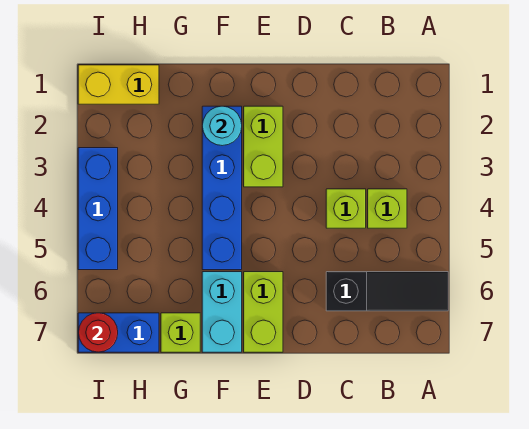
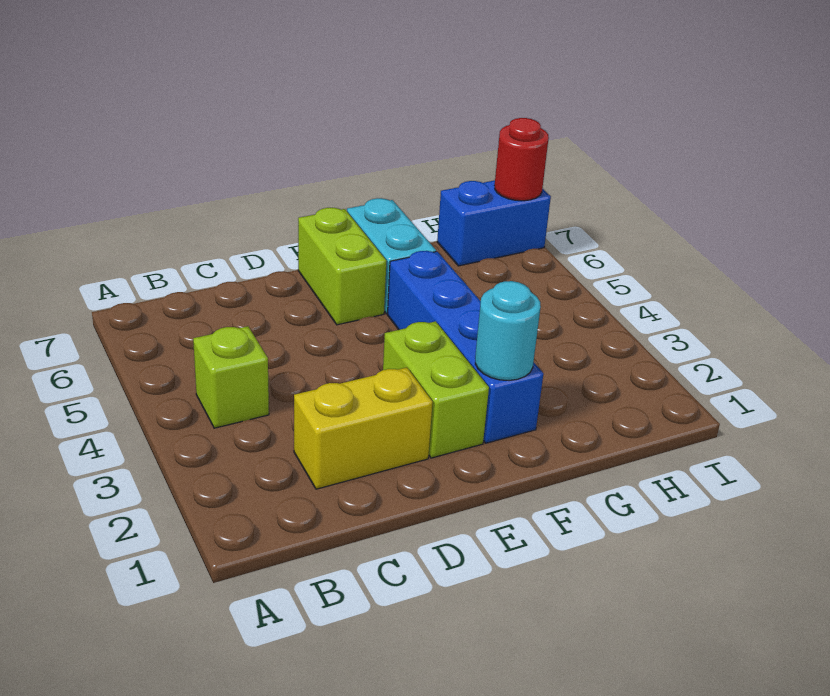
black 1x3 slope [326,272,448,311] -> none
lime 1x1 brick [326,189,366,228] -> none
lime 1x1 brick [161,313,200,352] -> none
yellow 1x2 brick [78,65,159,104] -> yellow 1x2 brick moved to [294,367,433,489]
blue 1x3 brick [78,148,118,270] -> none

